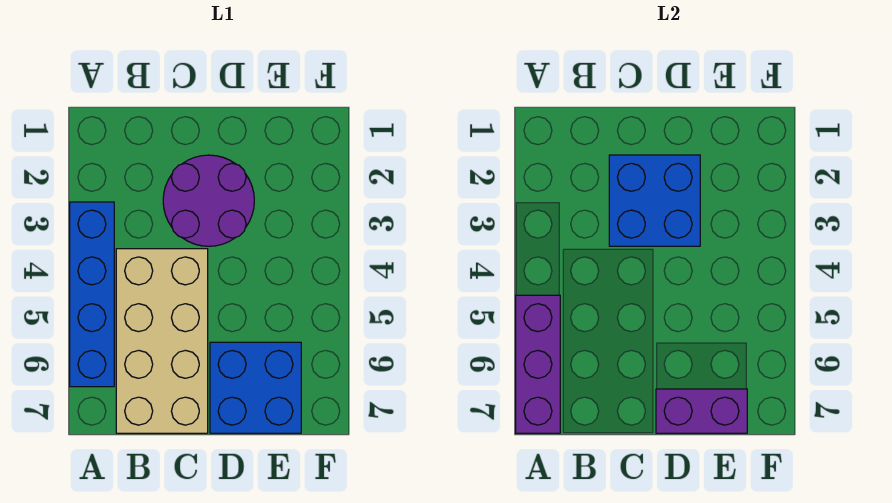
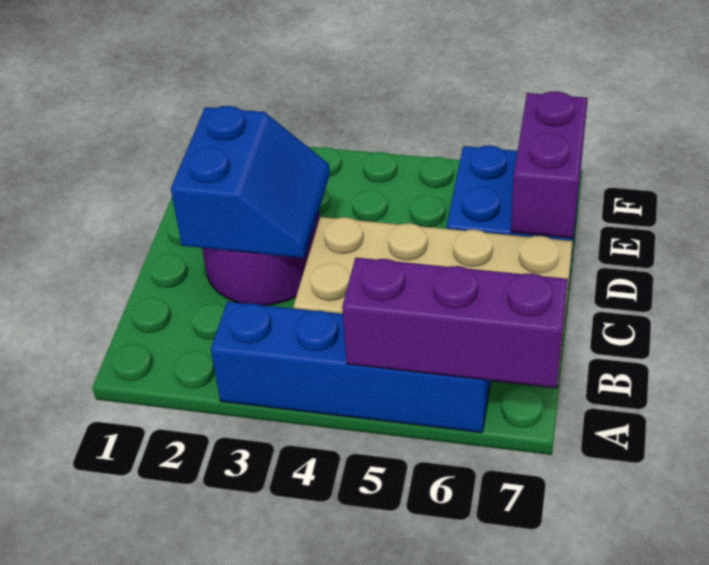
blue 2x2 brick [609,155,700,246] -> blue 2x2 slope [171,106,330,258]

